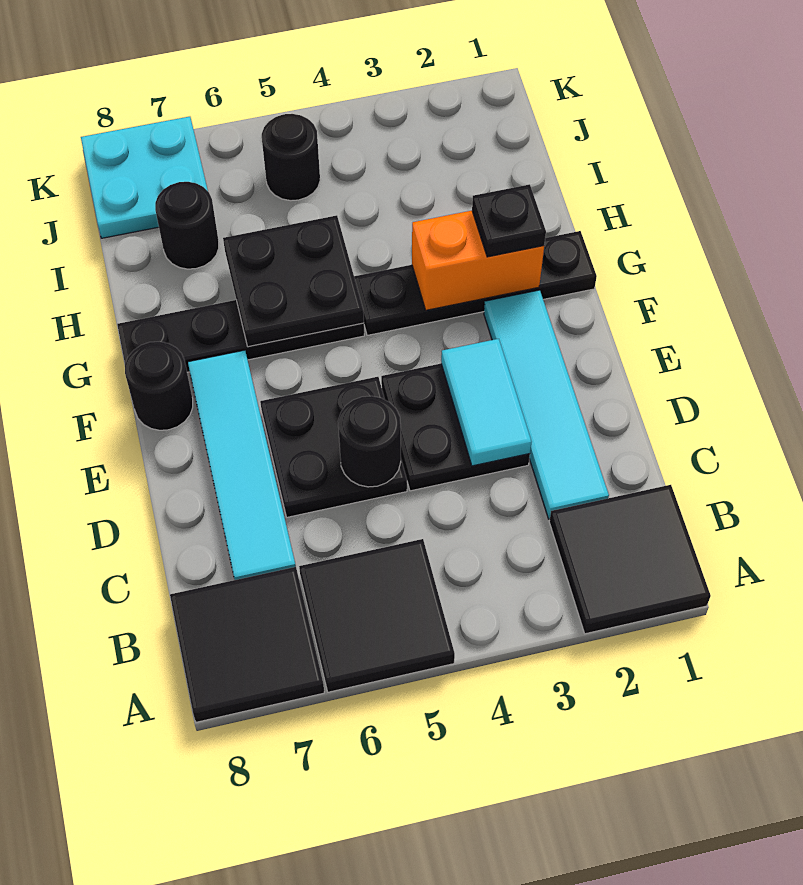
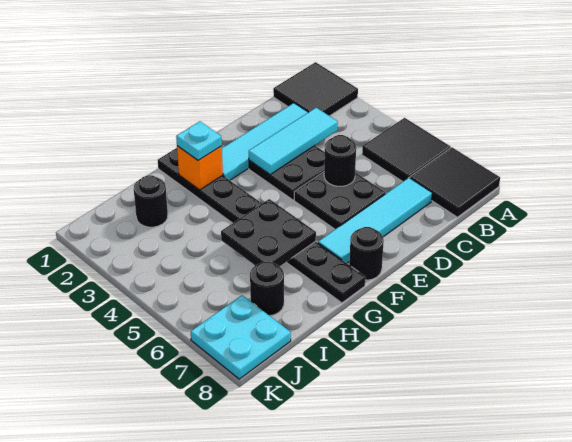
cyan 1x2 tile [441,339,531,466] -> cyan 1x3 tile [249,108,338,174]
orange 1x2 brick [412,211,544,310] -> orange 1x1 brick [177,146,223,190]
black 1x1 plate [472,184,546,257] -> cyan 1x1 plate [176,121,222,160]
black 1x1 round brick [262,114,320,201] -> black 1x1 round brick moved to [134,175,168,227]

